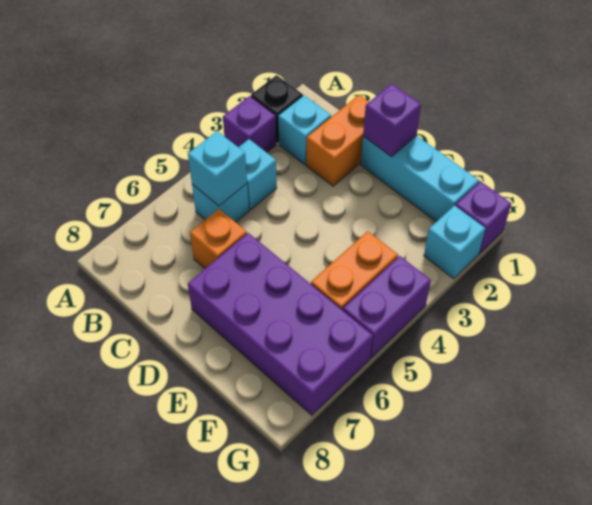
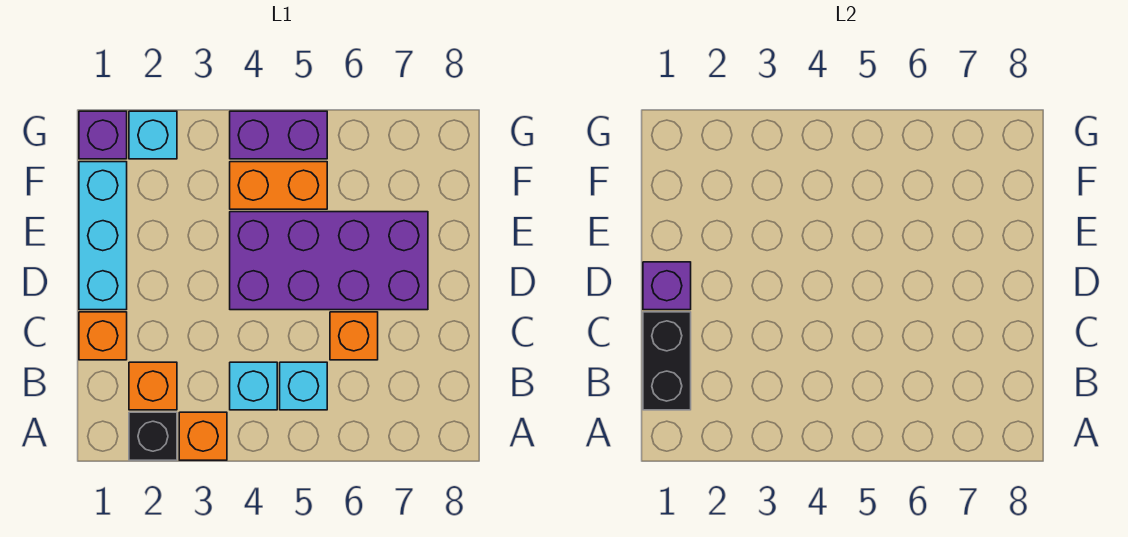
purple 1x1 brick [223,96,276,152] -> orange 1x1 brick [179,412,227,460]
none -> black 1x2 brick [643,312,691,410]
cyan 1x1 brick [278,95,331,165] -> orange 1x1 brick [129,362,177,410]
cyan 1x1 brick [188,131,247,206] -> none
orange 1x2 brick [306,95,369,186] -> orange 1x1 brick [79,312,127,360]
purple 2x4 brick [188,233,373,415] -> purple 2x4 brick turned to [230,212,428,310]

